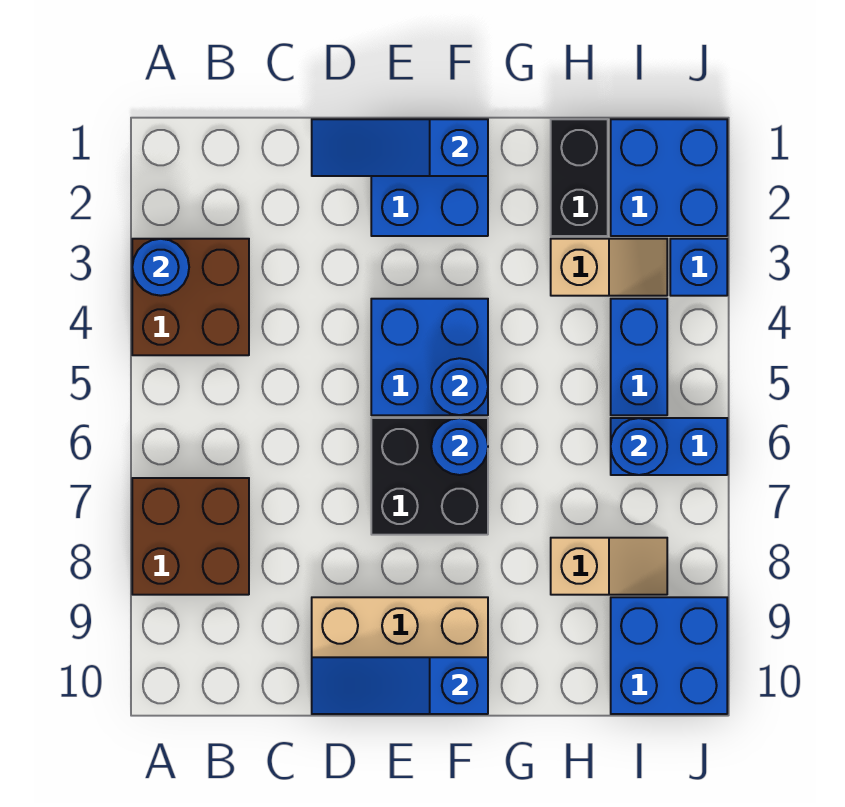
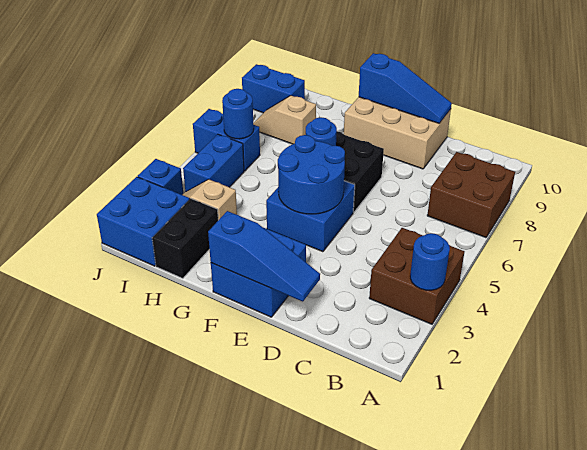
blue 1x1 round brick [431,358,488,415] -> blue 2x2 round brick [278,135,345,214]
blue 2x2 brick [611,597,727,714] -> blue 1x2 brick [242,64,305,113]

